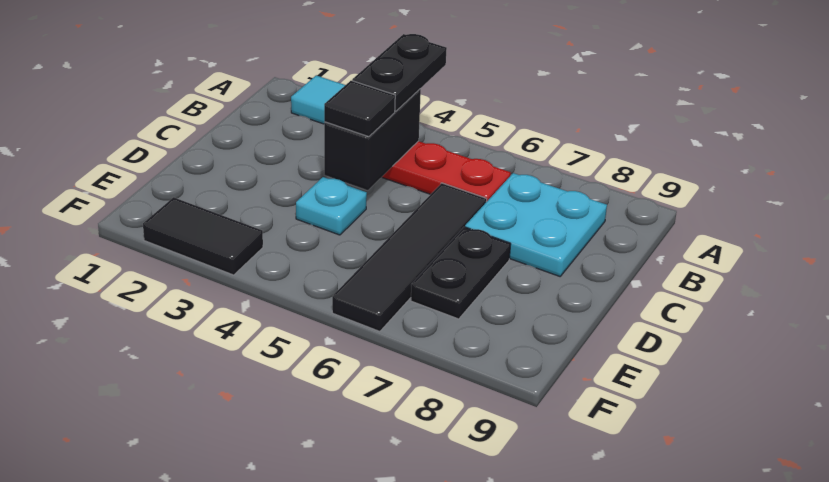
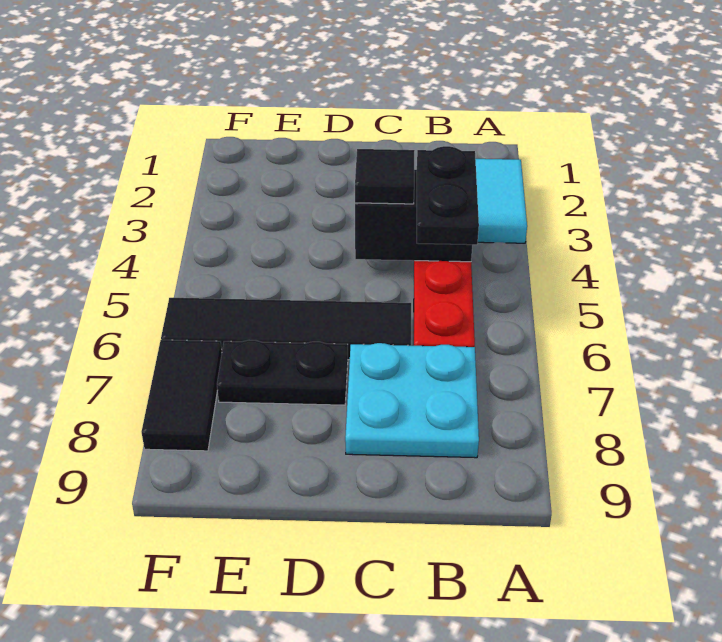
black 1x2 plate [352,34,447,111] -> black 1x2 plate turned to [417,146,479,245]
cyan 1x1 plate [296,177,367,235] -> none
black 1x2 tile [143,197,263,275] -> black 1x2 tile moved to [142,340,222,451]

